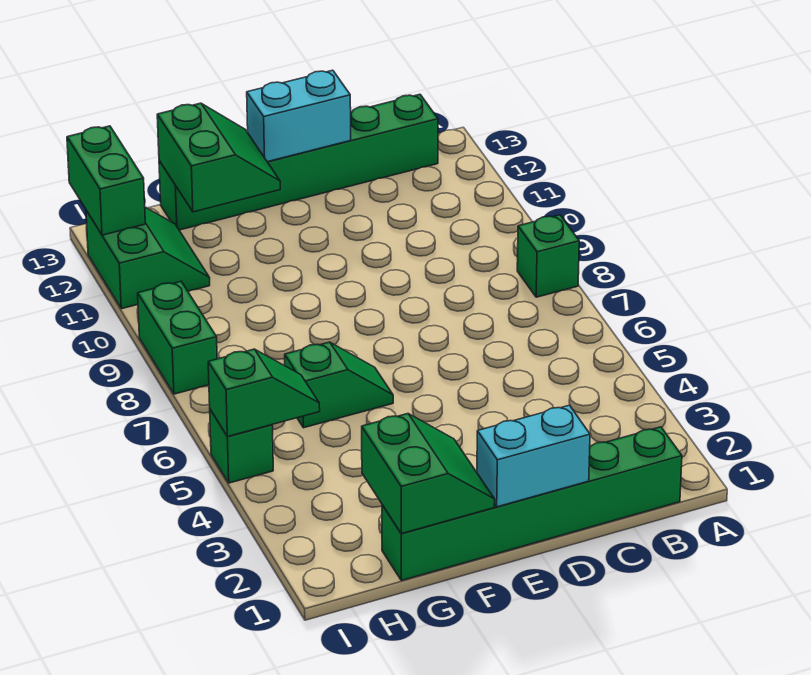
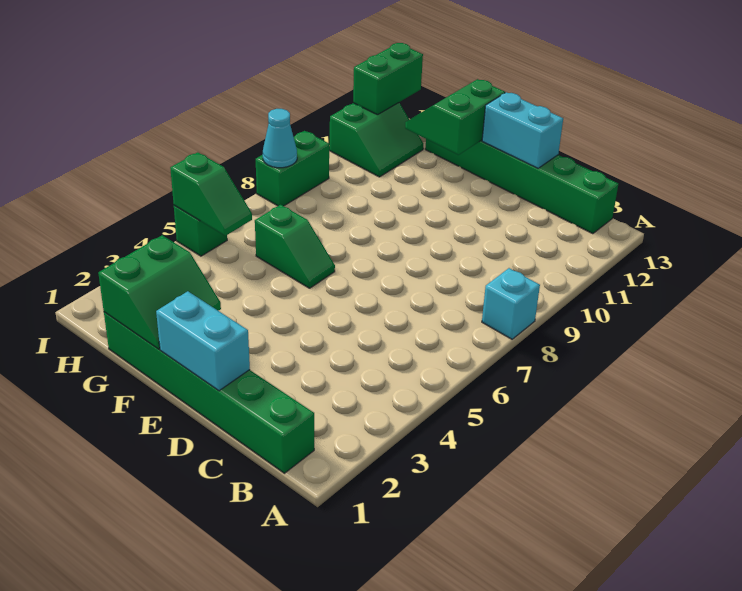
green 1x1 brick [517,215,579,297] -> cyan 1x1 brick [482,268,540,339]
green 2x2 slope [157,103,280,212] -> green 2x2 slope turned to [405,79,505,155]
none -> cyan 1x1 cone [263,109,297,168]

